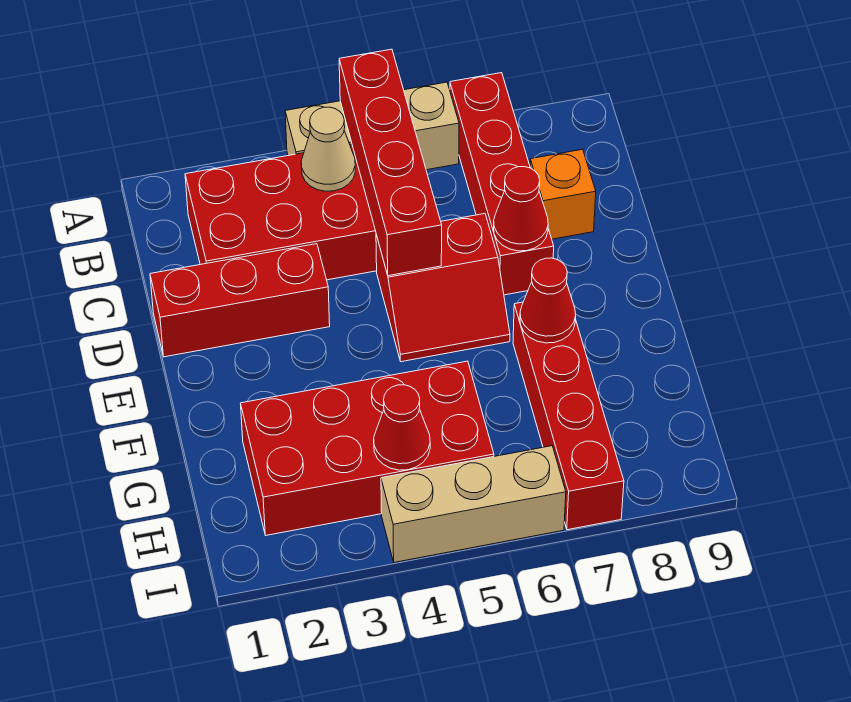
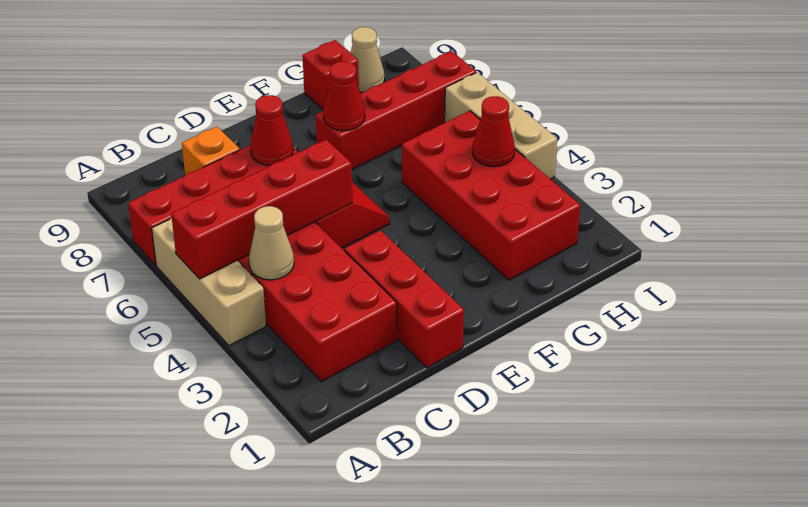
none -> red 1x1 brick [303,40,359,110]
none -> tan 1x1 cone [351,27,385,92]

